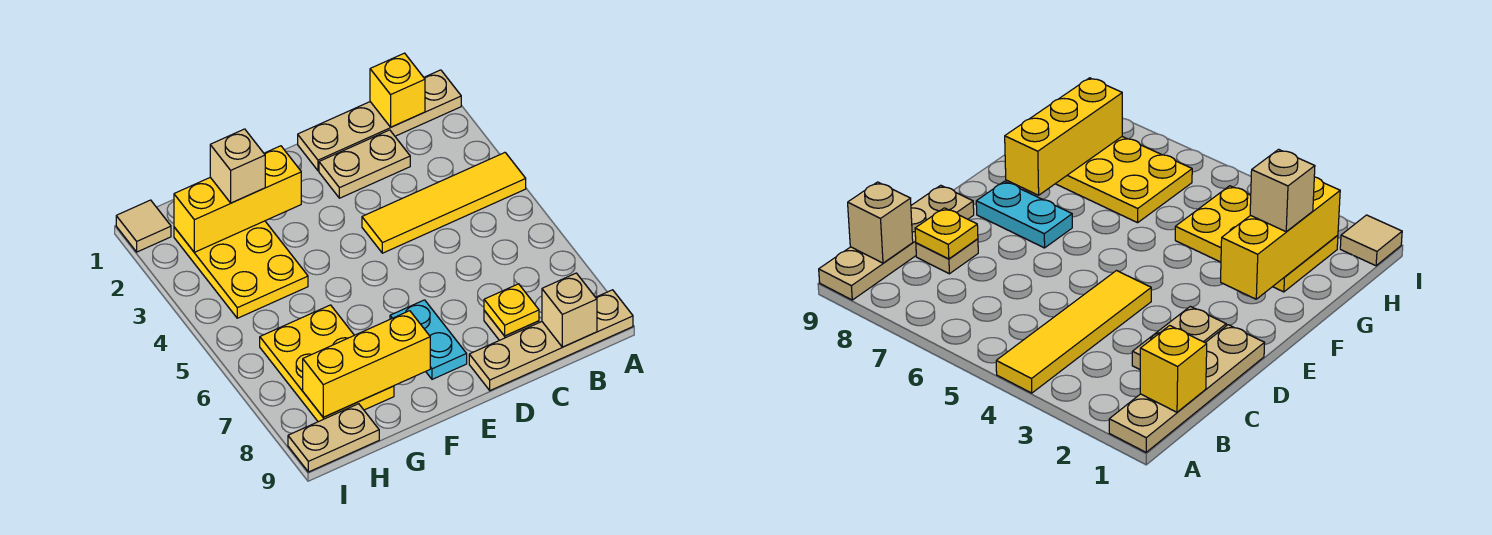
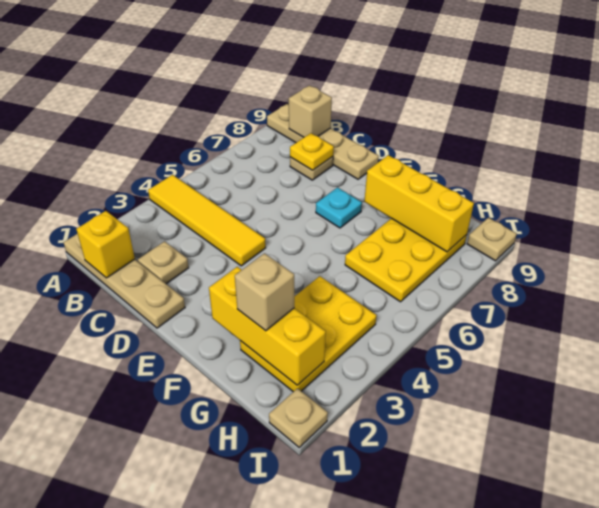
tan 1x2 plate [319,130,410,198] -> tan 1x1 plate [138,241,189,284]
cyan 1x2 plate [390,300,467,379] -> cyan 1x1 plate [316,187,362,228]
tan 1x2 plate [288,404,379,472] -> tan 1x1 plate [467,218,517,261]
tan 1x1 tile [116,200,171,252] -> tan 1x1 plate [269,388,328,447]

